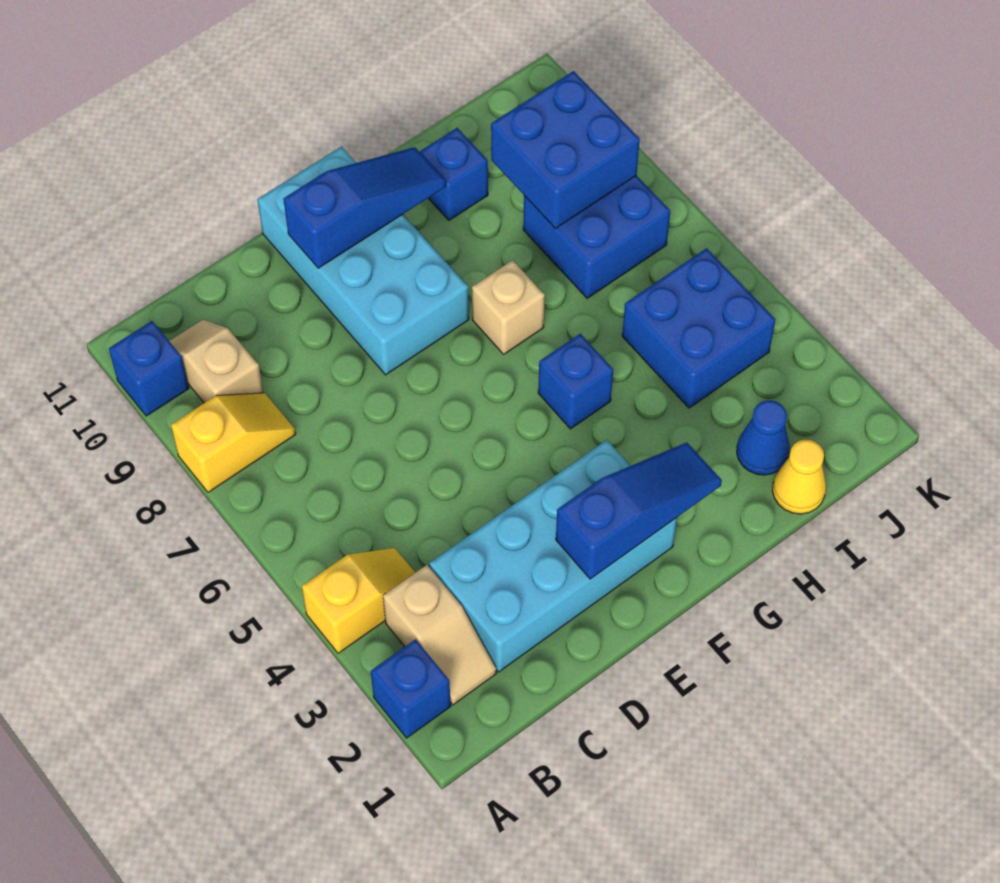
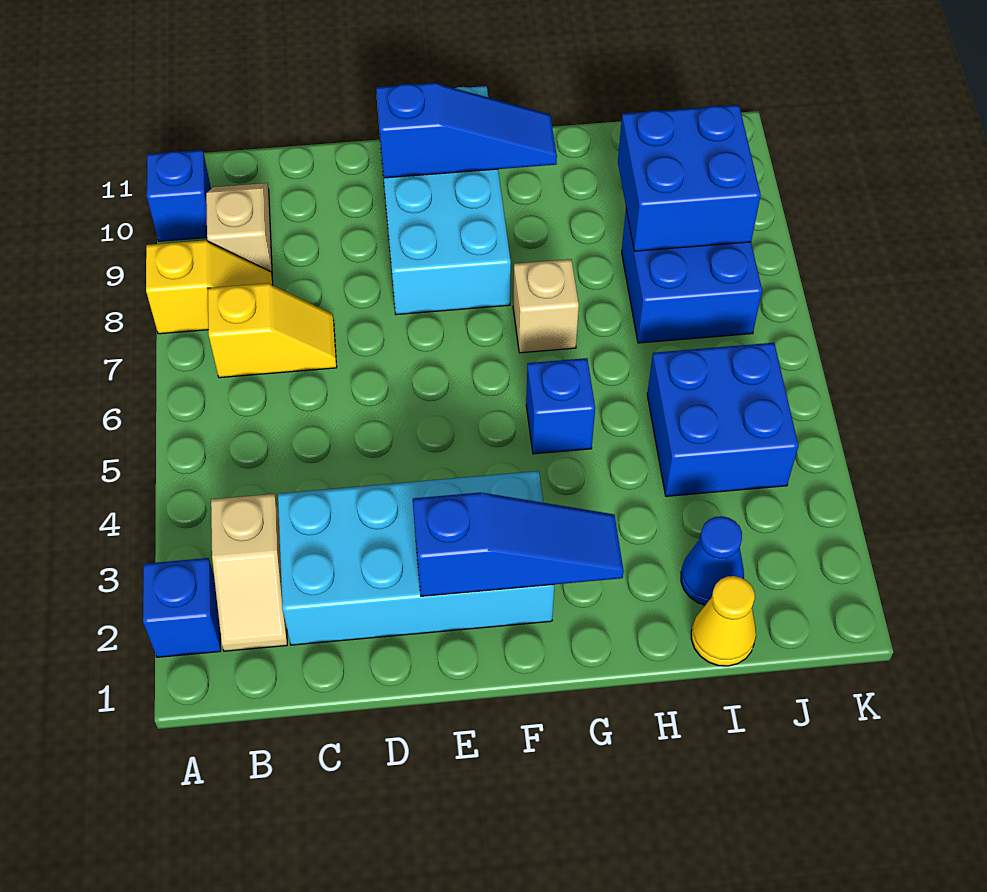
yellow 1x2 slope [302,548,415,653] -> yellow 1x2 slope moved to [208,283,337,378]
blue 1x1 brick [419,128,488,220] -> none

